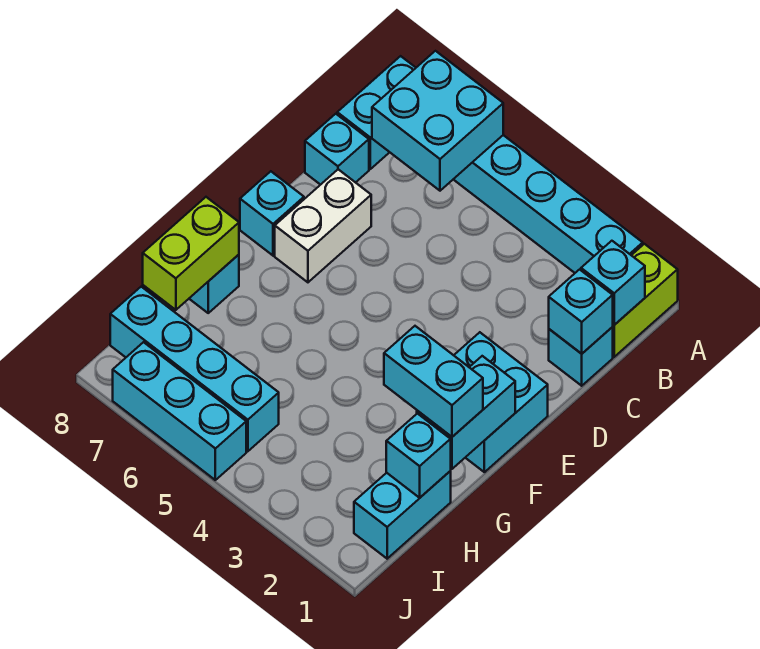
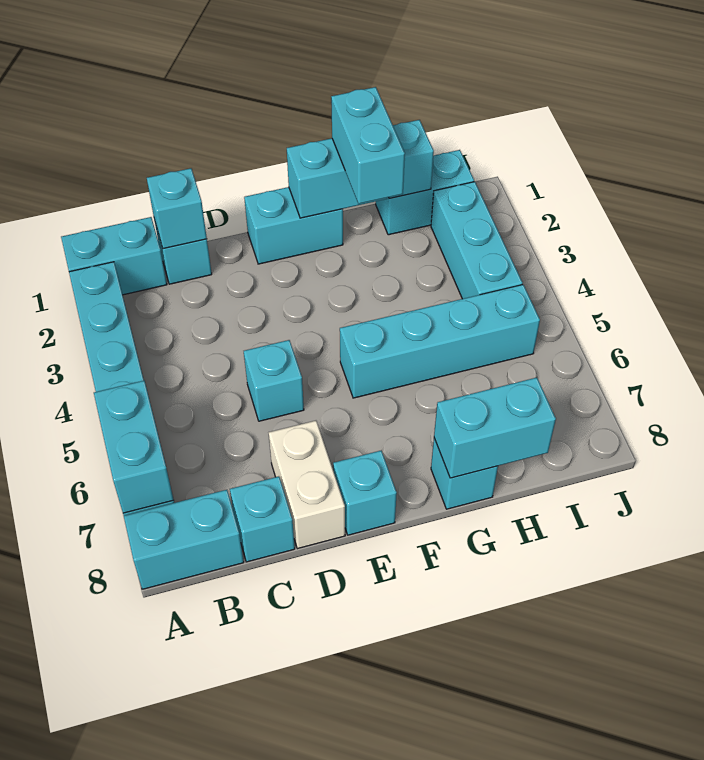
lime 1x2 brick [613,244,678,357] -> cyan 1x2 brick [61,217,167,295]
cyan 2x2 brick [372,51,503,191] -> cyan 1x2 brick [94,381,174,513]
cyan 1x1 brick [581,241,645,325] -> cyan 1x1 brick moved to [244,340,304,421]
white 1x2 brick [275,169,371,282] -> white 1x2 brick turned to [269,421,345,549]
cyan 2x2 brick [417,332,548,472] -> cyan 1x2 brick [244,187,343,264]
lime 1x2 brick [143,197,239,310] -> cyan 1x2 brick [434,378,556,478]
cyan 1x4 brick [110,287,279,451] -> cyan 1x4 brick turned to [340,285,540,398]
cyan 1x3 brick [113,342,246,480] -> cyan 1x3 brick moved to [431,182,523,299]

